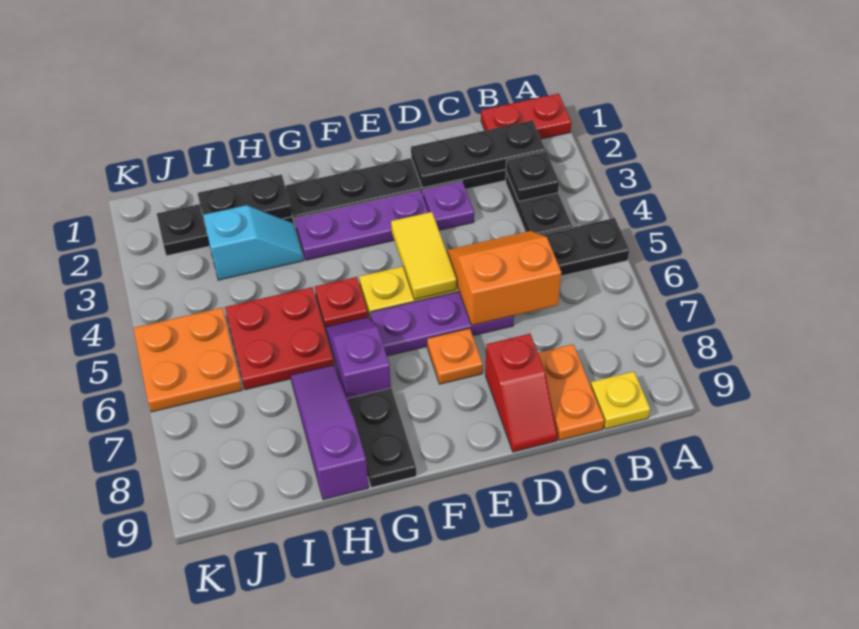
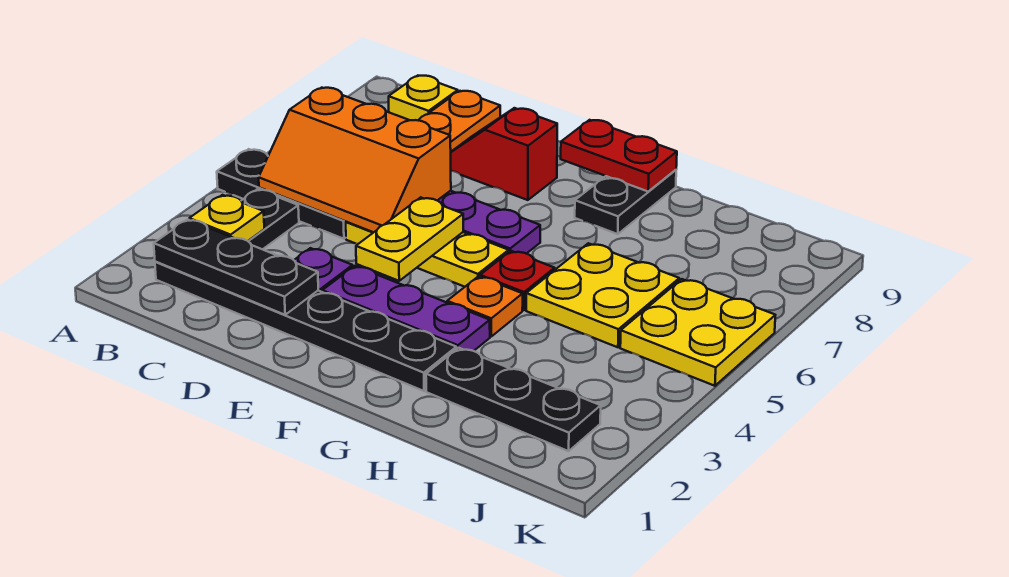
red 1x2 plate [481,94,571,139] -> red 1x2 plate moved to [561,120,677,191]
black 1x1 plate [506,151,559,201] -> yellow 1x1 plate [189,195,264,241]
orange 2x2 slope [447,231,561,325] -> orange 2x3 slope [259,88,451,232]
red 1x2 slope [485,334,557,452] -> red 1x2 slope turned to [451,108,557,200]
yellow 1x2 tile [391,212,456,300] -> yellow 1x2 plate [356,197,463,281]
orange 1x1 plate [427,328,483,384] -> orange 1x1 plate moved to [447,276,523,336]
purple 1x2 slope [326,317,391,399] -> none
black 1x2 plate [198,175,292,227] -> none
cyan 1x2 slope [203,205,303,280] -> none
red 2x2 plate [225,287,334,390] -> yellow 2x2 plate [526,243,679,347]
purple 1x3 slope [290,365,369,500] -> none
orange 2x2 plate [133,308,242,412] -> yellow 2x2 plate [620,279,775,386]

